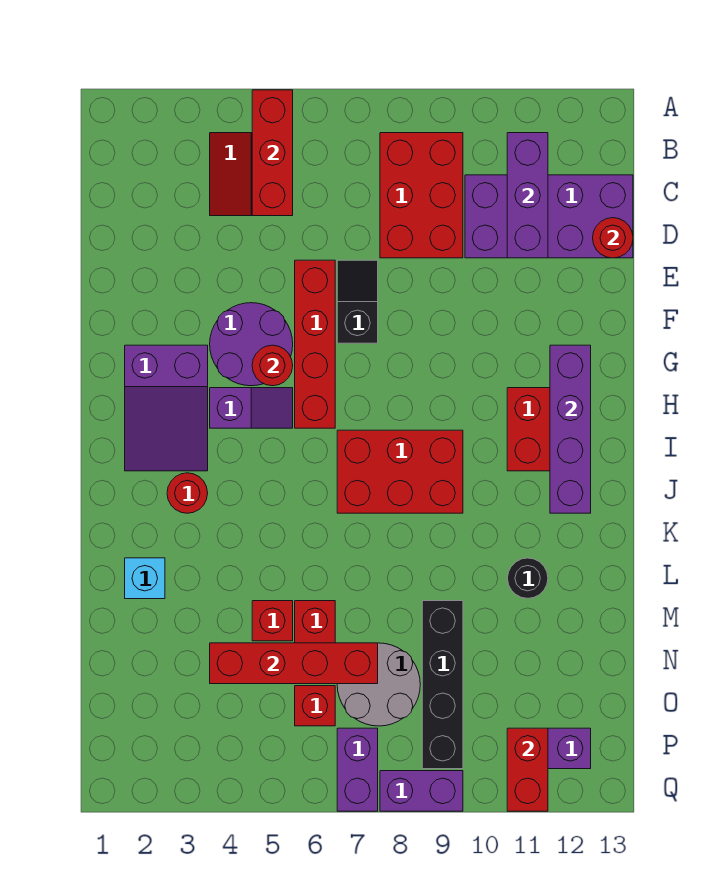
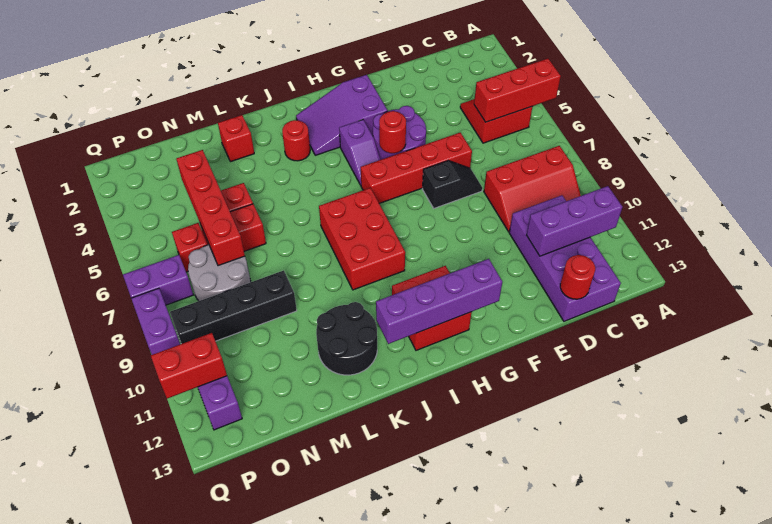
red 2x3 brick [380,133,463,258] -> red 2x3 slope [484,146,581,232]
cyan 1x1 brick [125,558,165,599] -> red 1x1 brick [218,115,254,162]
black 1x1 round brick [508,558,548,598] -> black 2x2 round brick [316,302,377,375]

